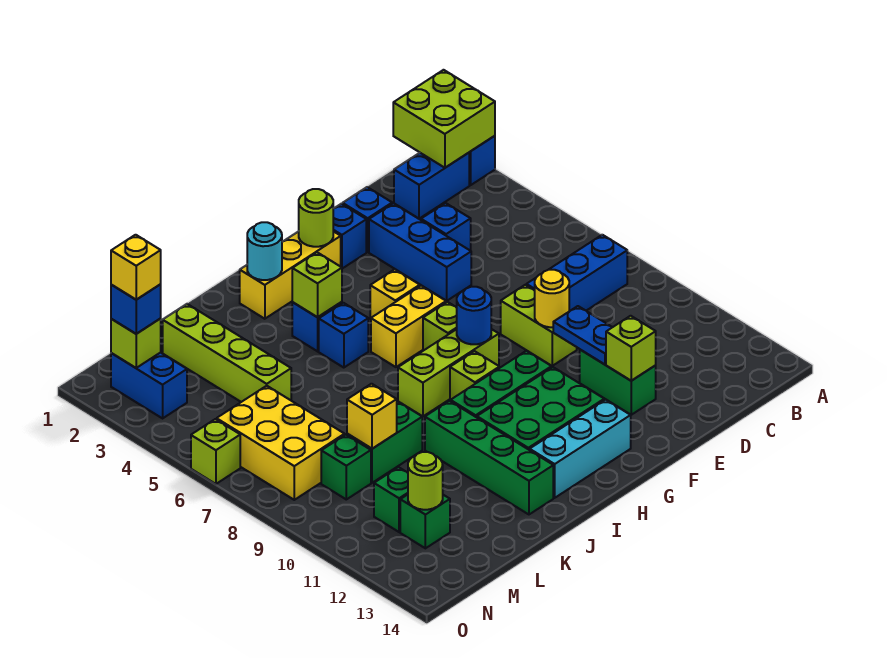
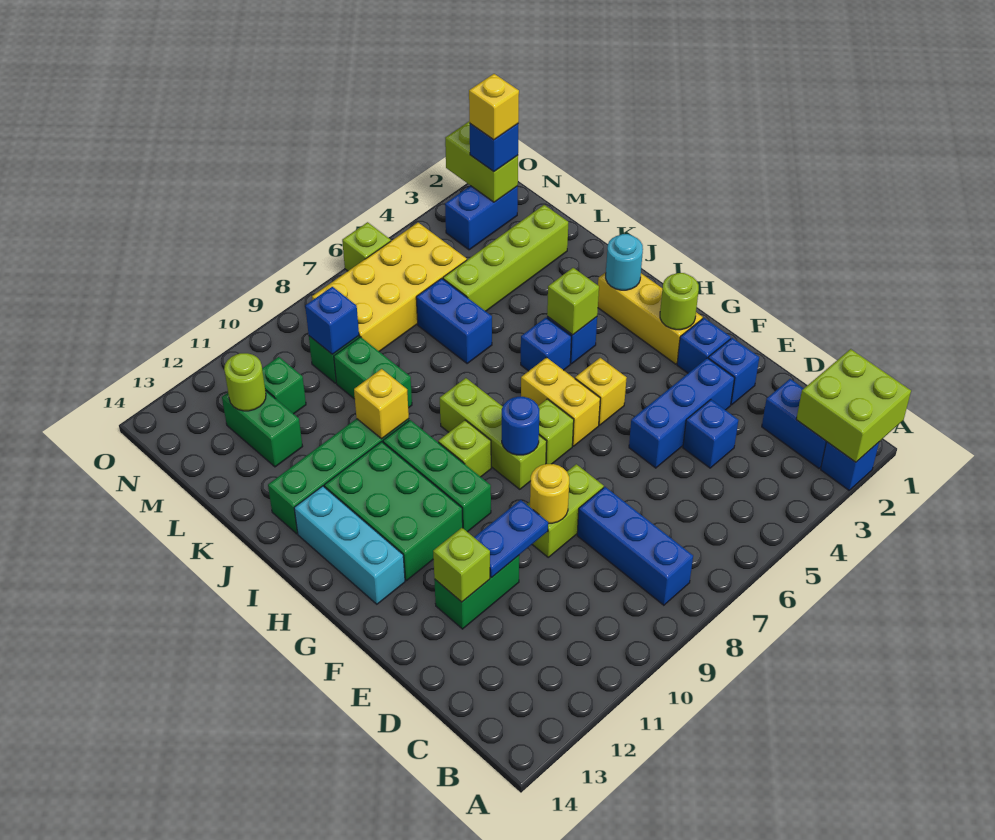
none -> blue 1x2 brick [416,278,492,364]
yellow 1x1 brick [347,384,397,449] -> yellow 1x1 brick moved to [354,369,409,439]
yellow 2x3 brick [217,386,345,500] -> yellow 2x4 brick [312,223,467,351]
none -> blue 1x1 brick [305,287,359,355]
green 1x1 brick [400,495,450,548] -> green 1x2 brick [222,390,303,467]
lime 1x1 brick [111,319,161,368] -> lime 1x2 brick [445,122,518,202]

